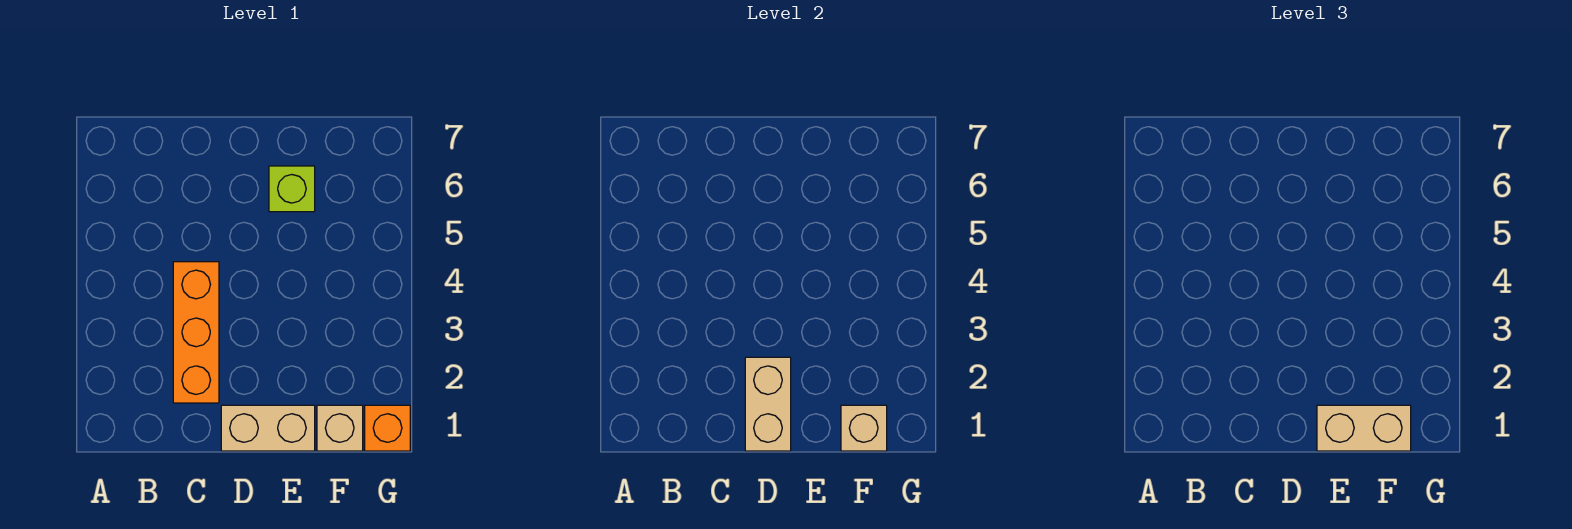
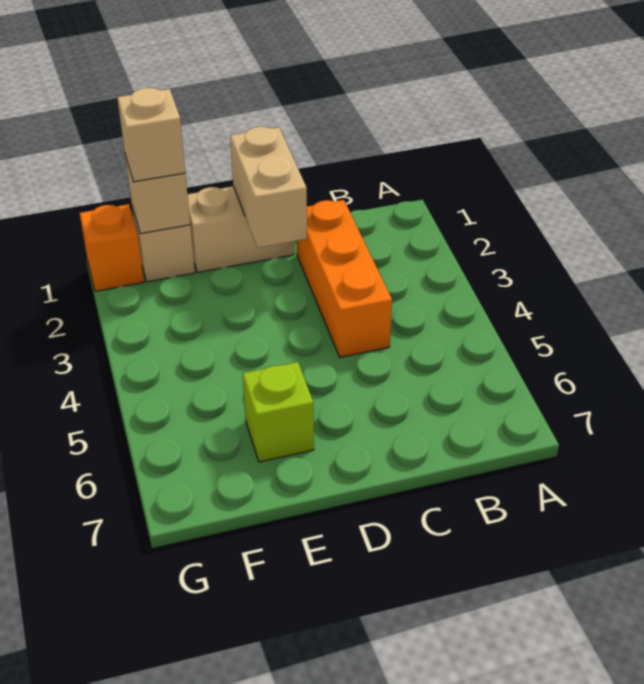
tan 1x2 brick [1317,405,1411,451] -> tan 1x1 brick [117,88,185,182]

